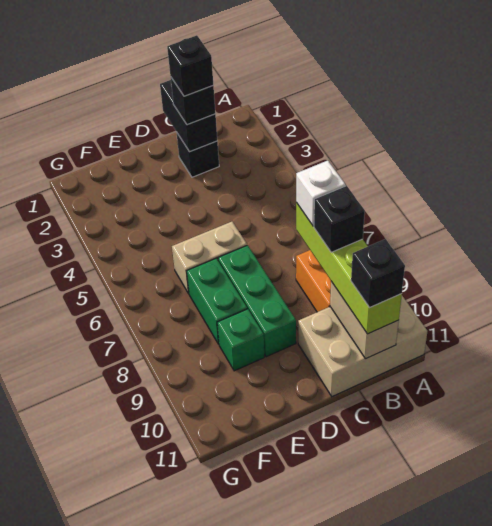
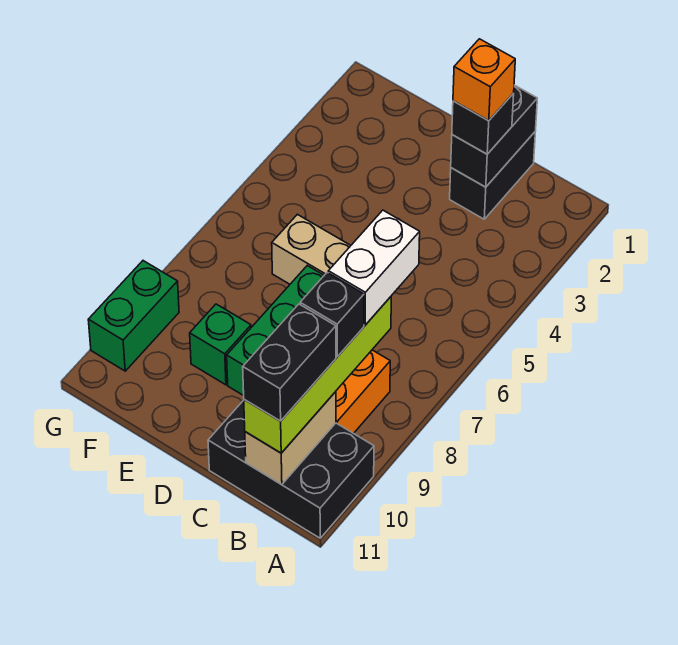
tan 2x3 brick [298,296,427,397] -> black 2x3 brick [208,400,374,538]
white 1x1 brick [296,161,346,226] -> white 1x2 brick [328,210,420,325]
black 1x1 brick [351,239,405,308] -> black 1x2 brick [243,304,336,421]
black 1x1 brick [176,132,219,177] -> black 1x2 brick [450,132,535,219]
black 1x1 brick [167,35,213,96] -> orange 1x1 brick [453,39,515,121]
green 1x2 brick [187,258,247,344] -> green 1x2 brick moved to [88,261,179,371]

